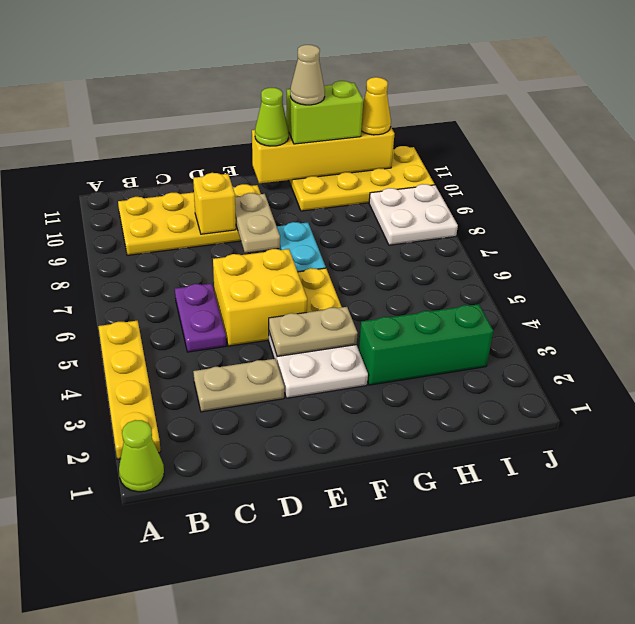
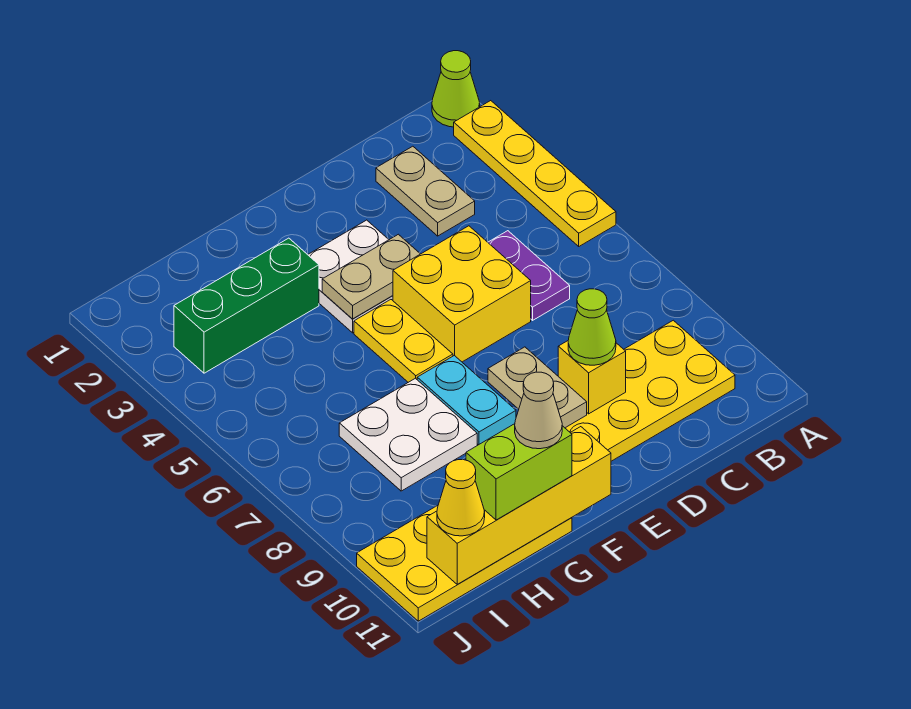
tan 1x2 plate [193,359,284,412] -> tan 1x2 plate turned to [376,146,475,236]
lime 1x1 cone [255,88,289,146] -> lime 1x1 cone moved to [568,289,616,365]
white 2x2 plate [369,184,458,245] -> white 2x2 plate moved to [339,378,477,491]

